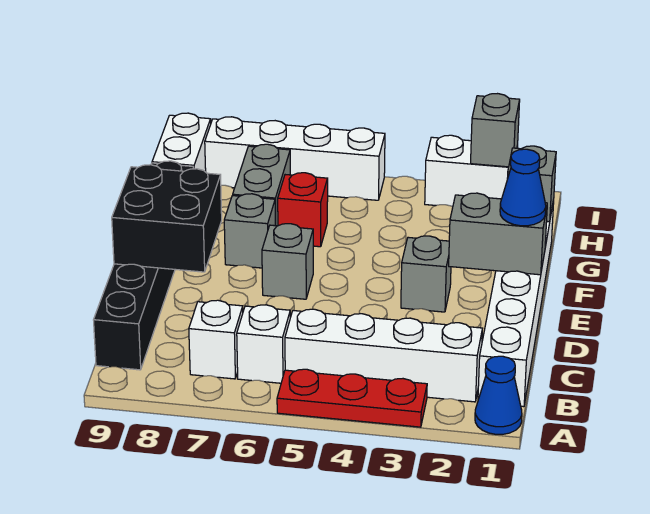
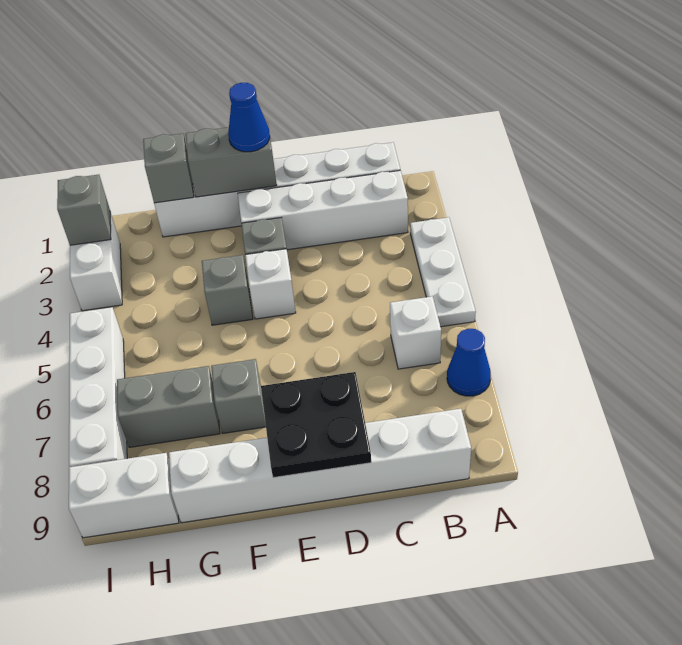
blue 1x1 cone [475,356,522,434] -> blue 1x1 cone moved to [447,329,491,396]
red 1x3 plate [277,369,427,427] -> white 1x3 plate [410,217,476,327]
white 1x4 brick [285,309,483,402] -> white 1x4 brick turned to [238,170,408,250]
white 1x1 brick [189,300,243,379] -> white 1x1 brick moved to [245,249,296,319]
black 1x6 brick [94,161,194,370] -> white 1x6 brick [169,409,471,523]
black 2x2 brick [112,165,222,272] -> black 2x2 plate [261,372,371,478]
grey 1x2 brick [449,193,547,275] -> grey 1x2 brick turned to [186,122,277,197]
grey 1x1 brick [262,224,313,299] -> grey 1x1 brick moved to [202,255,253,325]
red 1x1 brick [278,173,328,247] -> none

